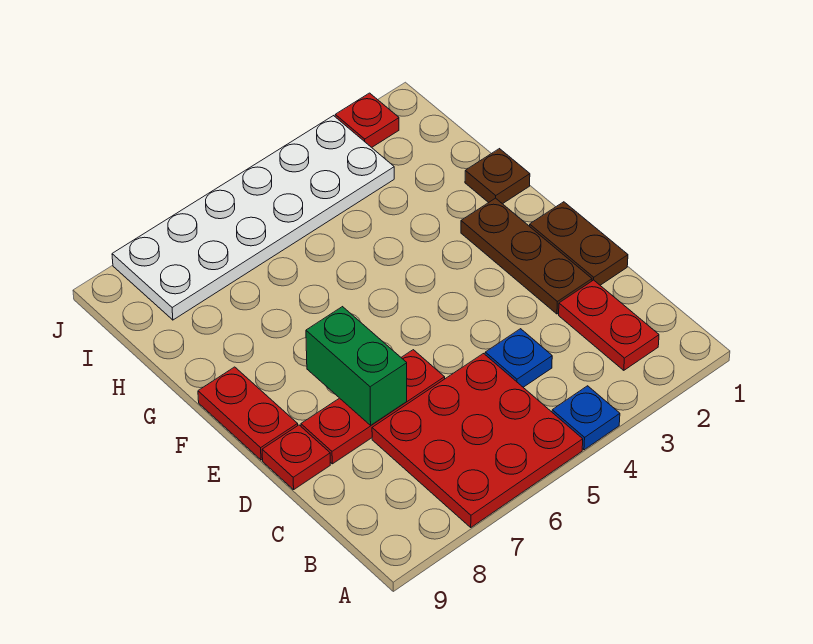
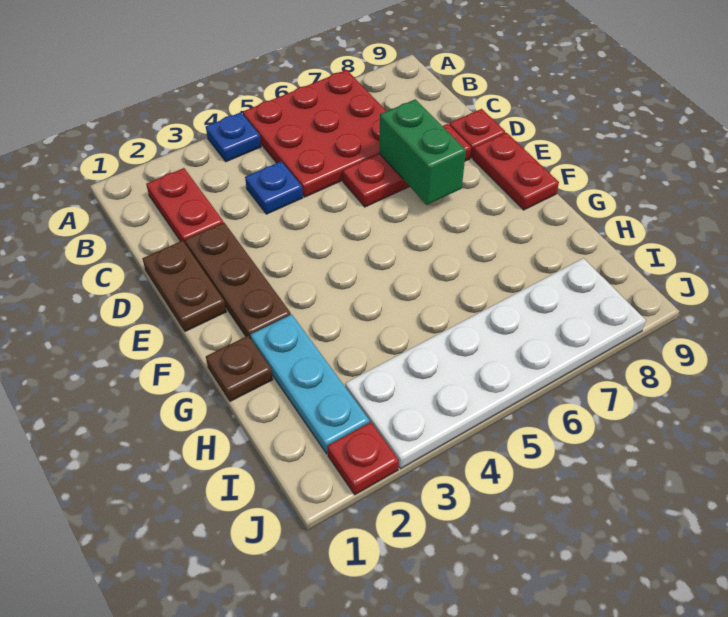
none -> cyan 1x3 plate [251,314,370,454]

